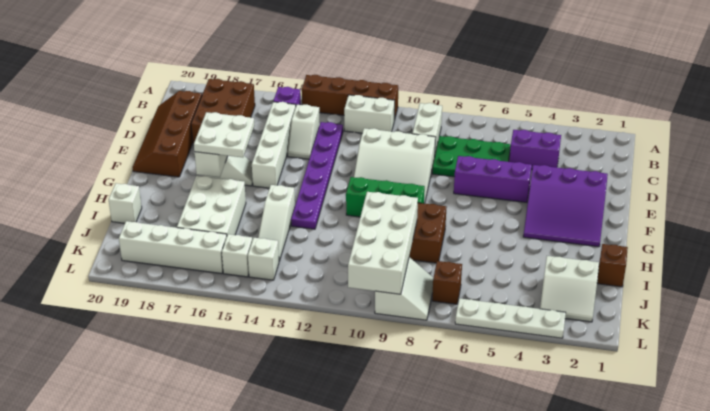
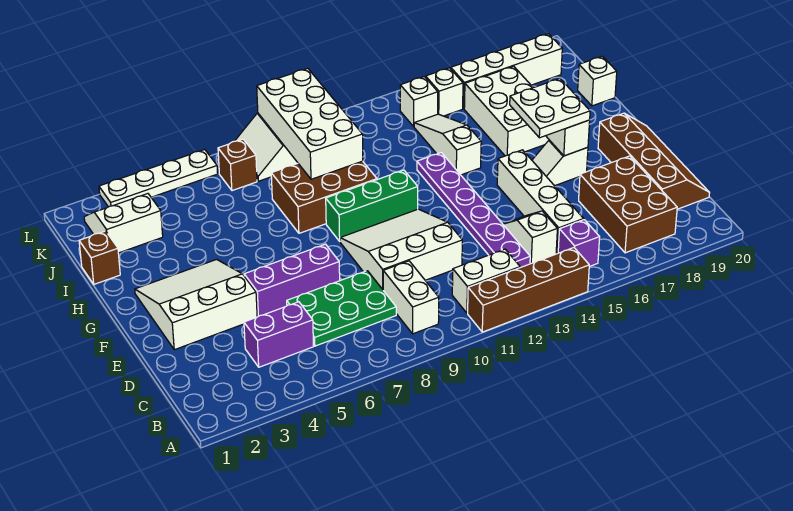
purple 3x3 slope [523,165,608,247] -> white 3x3 slope [135,259,257,350]

